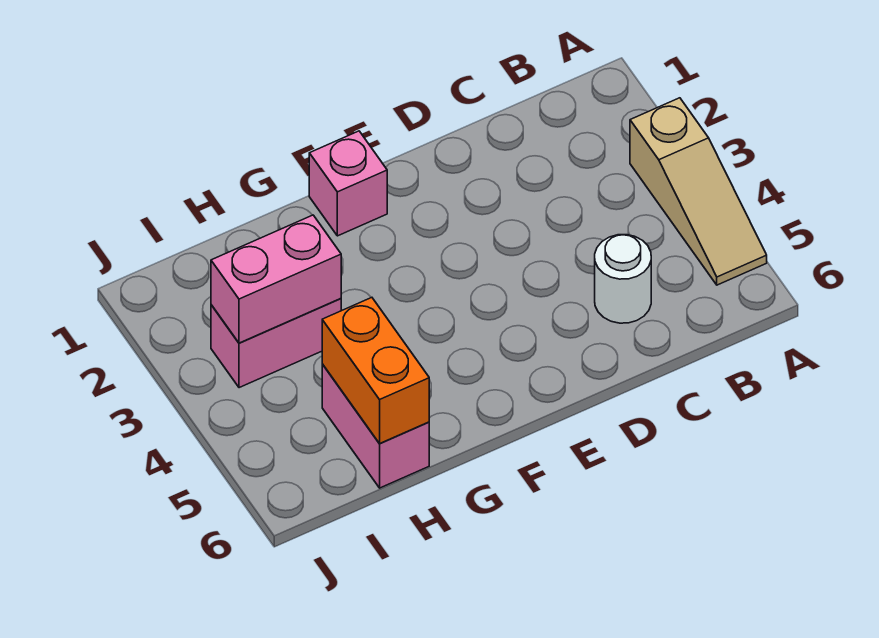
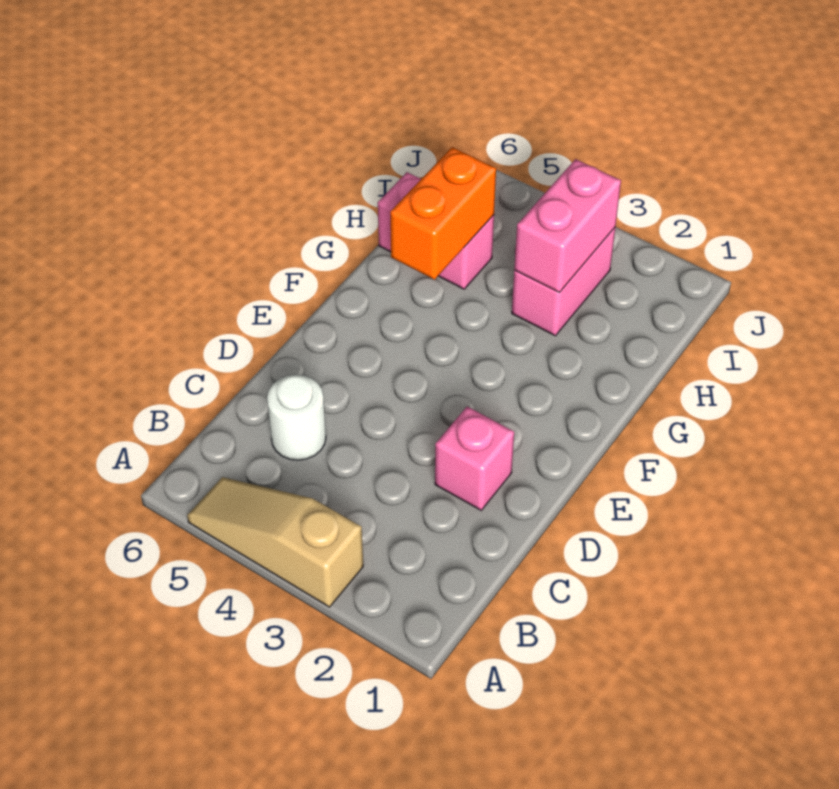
pink 1x1 brick [309,131,387,236] -> pink 1x1 brick moved to [435,407,514,510]
orange 1x2 brick [322,298,429,444] -> orange 1x2 brick turned to [390,147,496,280]

